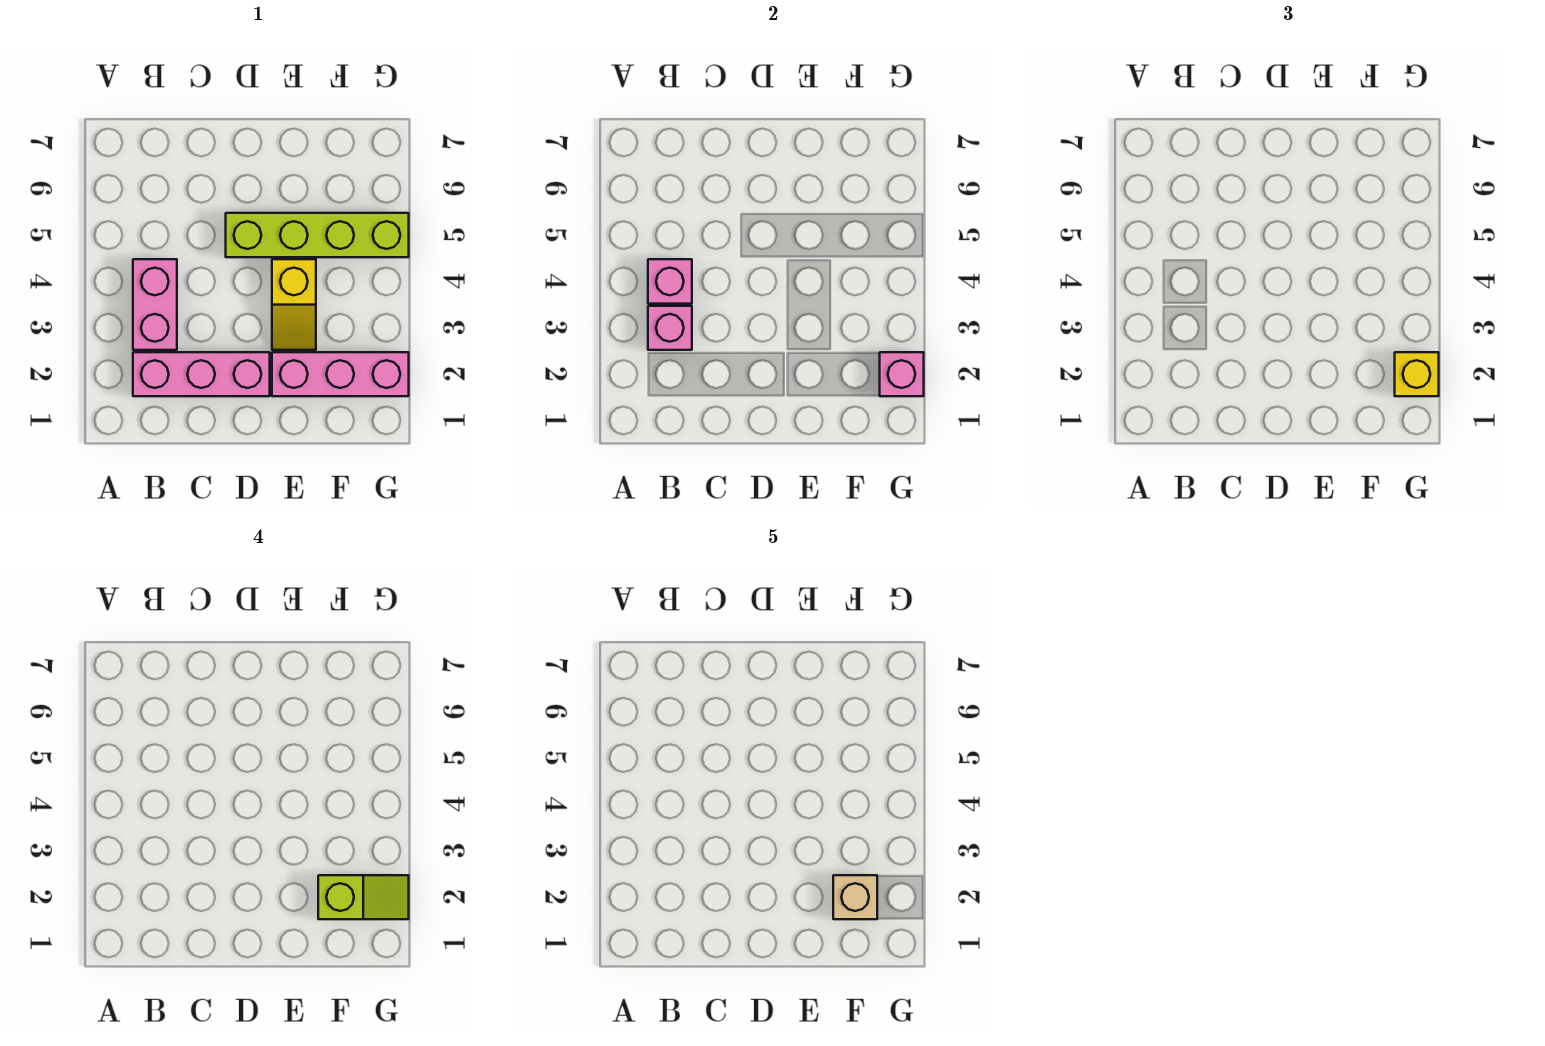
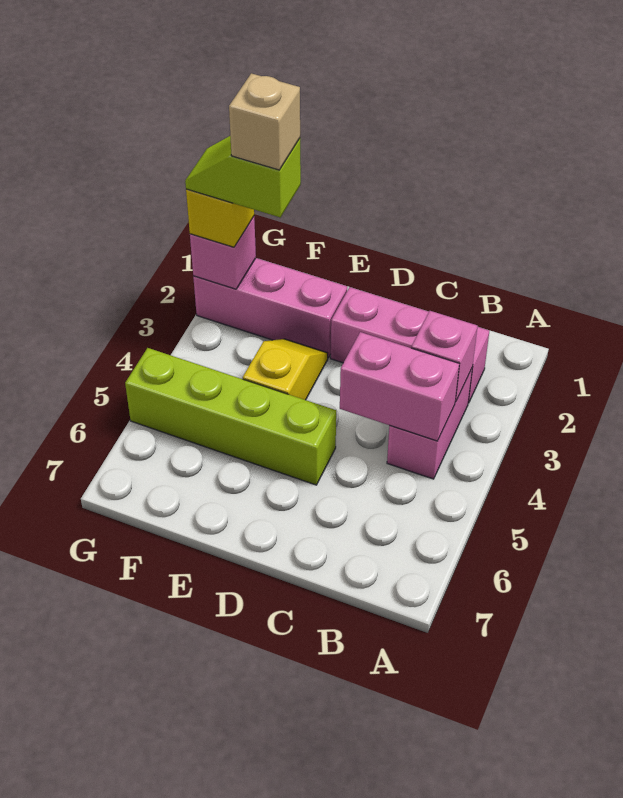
pink 1x1 brick [648,259,692,304] -> pink 1x2 brick [340,332,459,441]

